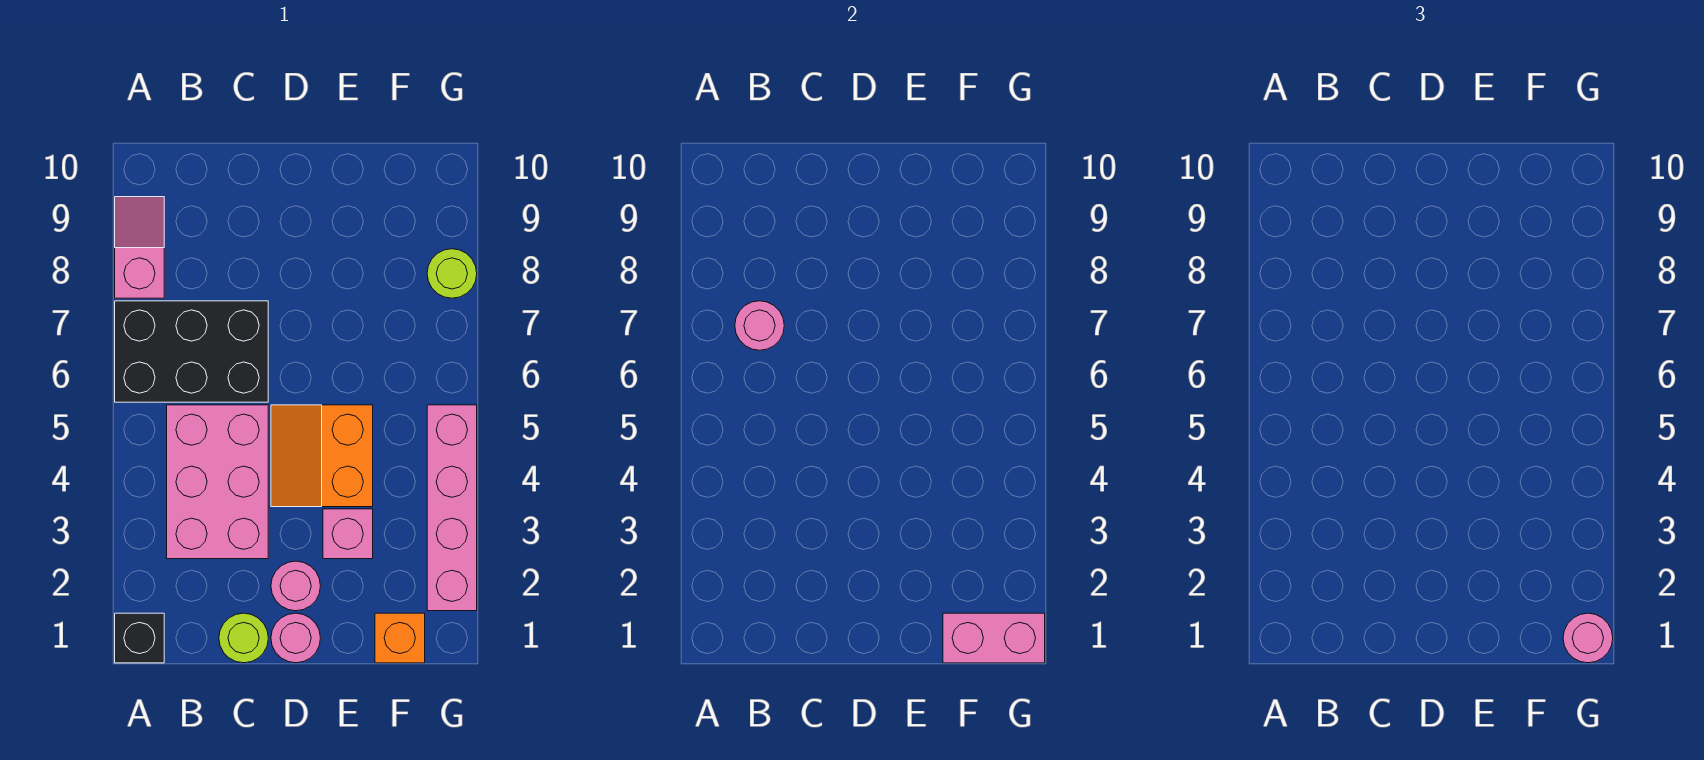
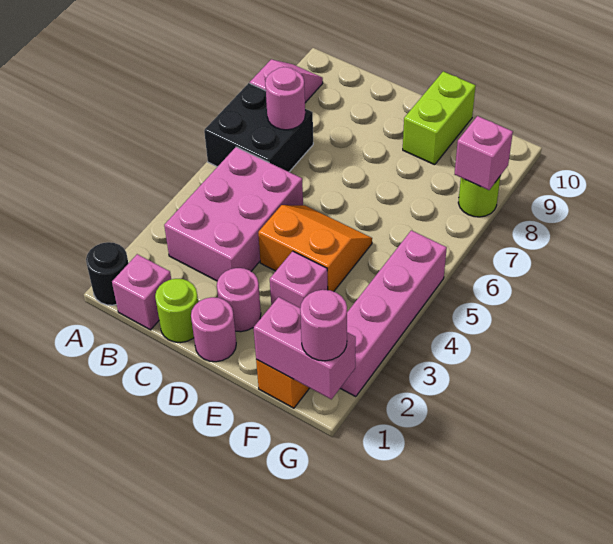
black 1x1 brick [115,613,164,663] -> black 1x1 round brick [86,242,128,305]
black 2x3 brick [115,301,268,402] -> black 2x2 brick [204,83,313,172]
none -> pink 1x1 brick [112,254,171,330]
orange 2x2 slope [271,405,373,507] -> orange 2x2 slope turned to [258,205,372,292]
none -> lime 1x2 brick [403,71,476,165]
none -> pink 1x1 brick [455,116,513,190]

